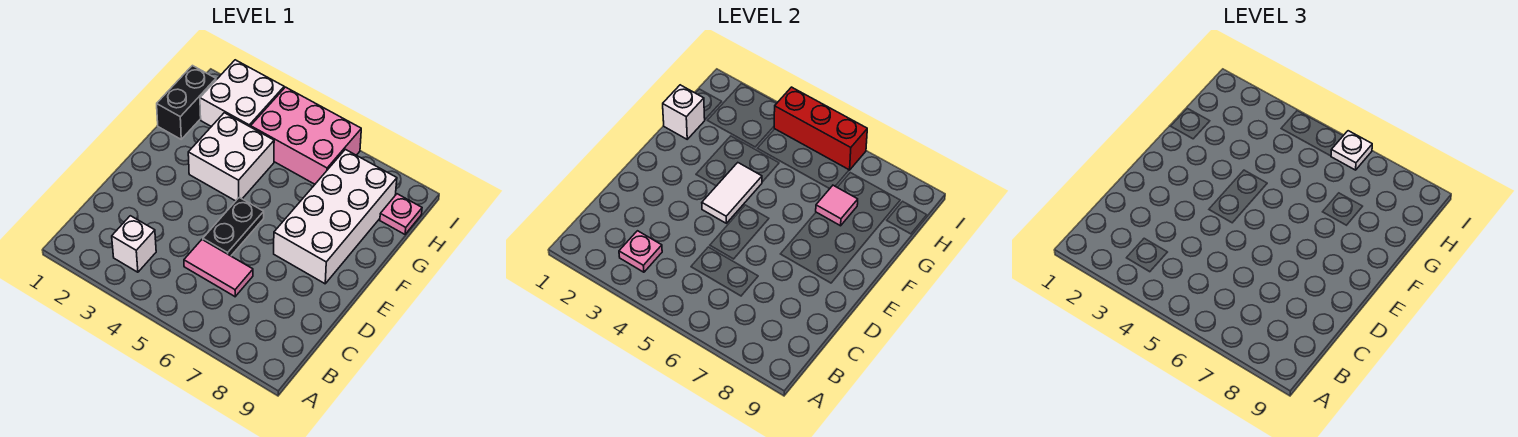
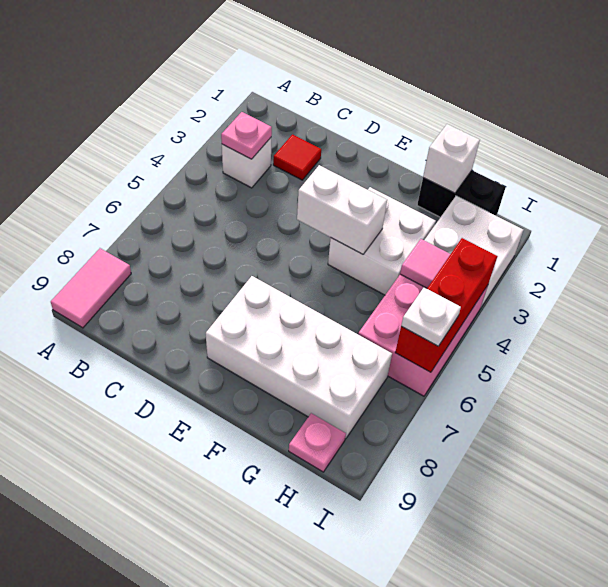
none -> red 1x1 tile [273,135,321,180]
pink 1x2 tile [184,240,253,297] -> pink 1x2 tile moved to [51,248,131,328]
black 1x2 plate [203,197,264,256] -> none
white 1x2 tile [702,163,762,223] -> white 1x2 brick [297,165,387,254]
pink 1x1 tile [816,185,858,226] -> pink 1x1 tile moved to [400,239,450,288]

